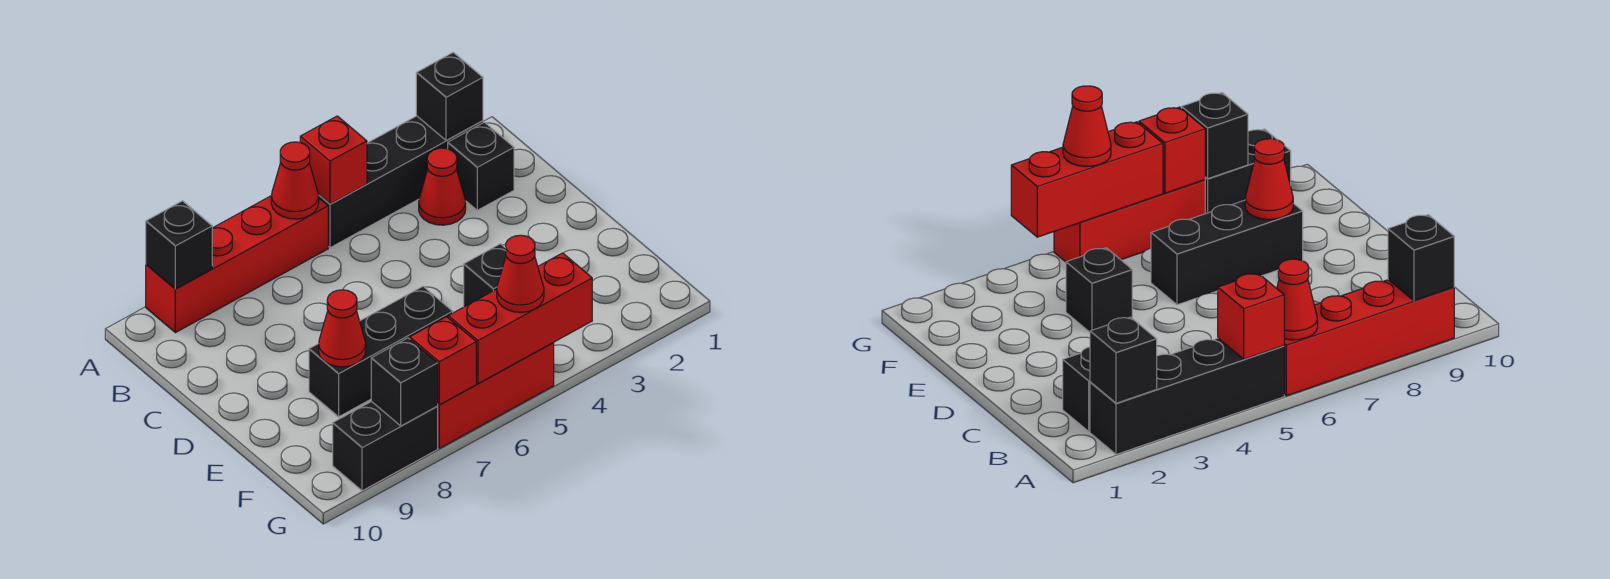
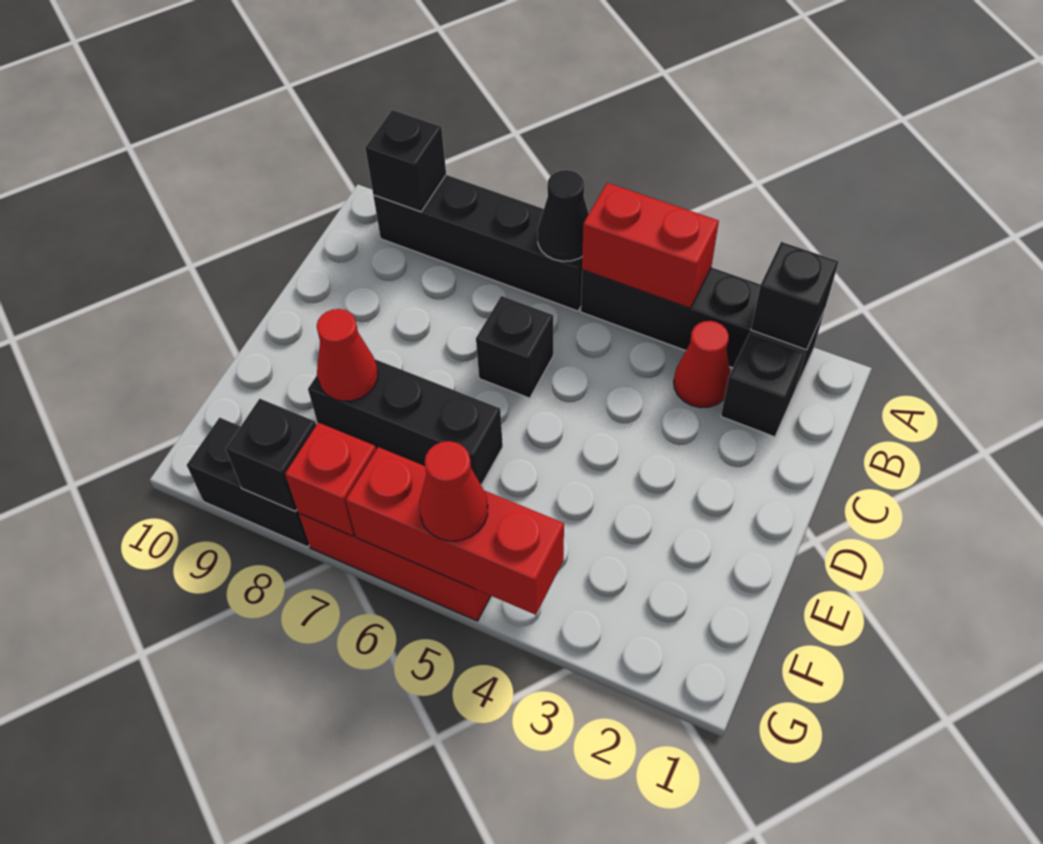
red 1x1 brick [300,116,367,204] -> red 1x2 brick [582,183,719,308]
red 1x4 brick [146,196,328,333] -> black 1x4 brick [373,175,582,311]
red 1x1 cone [271,142,319,219] -> black 1x1 cone [537,170,589,261]
black 1x1 brick [464,244,506,307] -> black 1x1 brick moved to [476,296,553,398]

